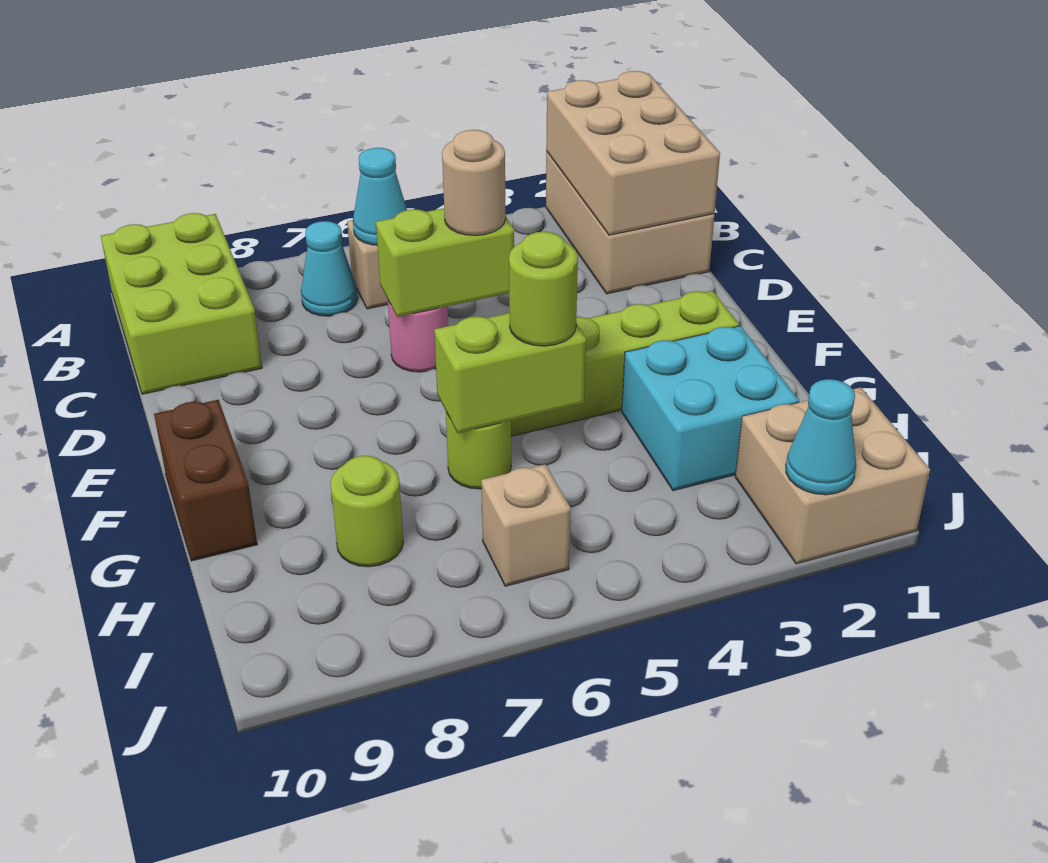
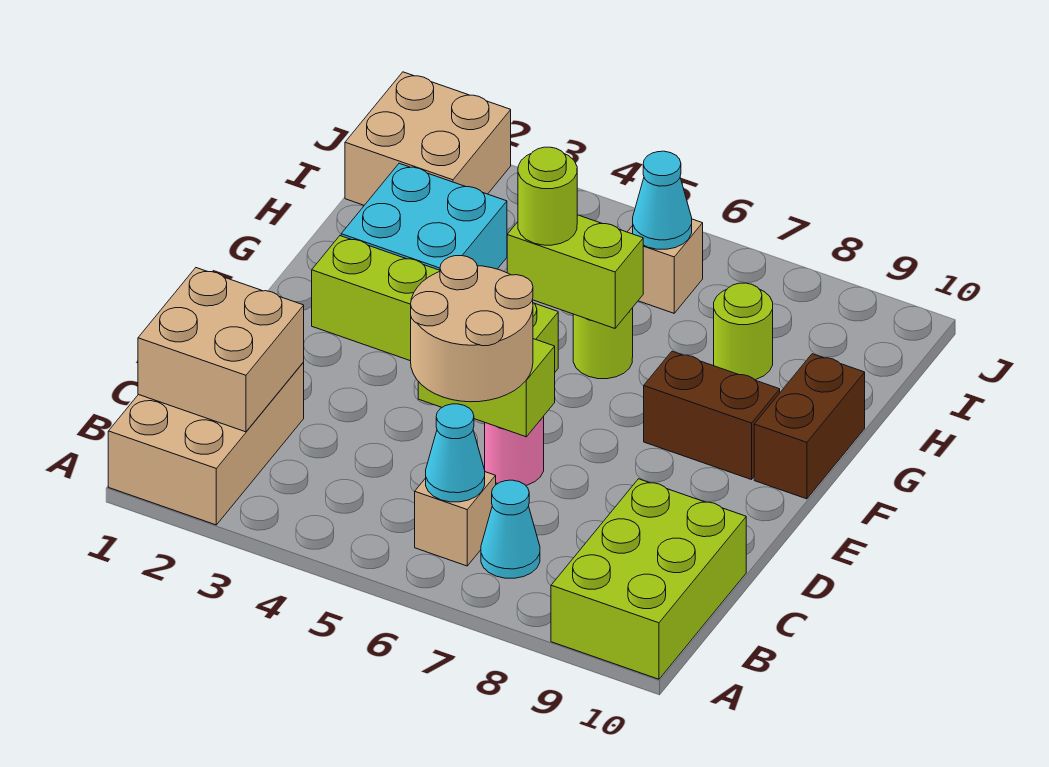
tan 2x3 brick [546,71,720,235] -> tan 2x2 brick [138,268,304,432]
tan 1x1 round brick [442,130,506,235] -> tan 2x2 round brick [411,256,533,402]
none -> brown 1x2 brick [644,351,780,480]
cyan 1x1 cone [786,379,856,495] -> cyan 1x1 cone moved to [633,151,692,249]

